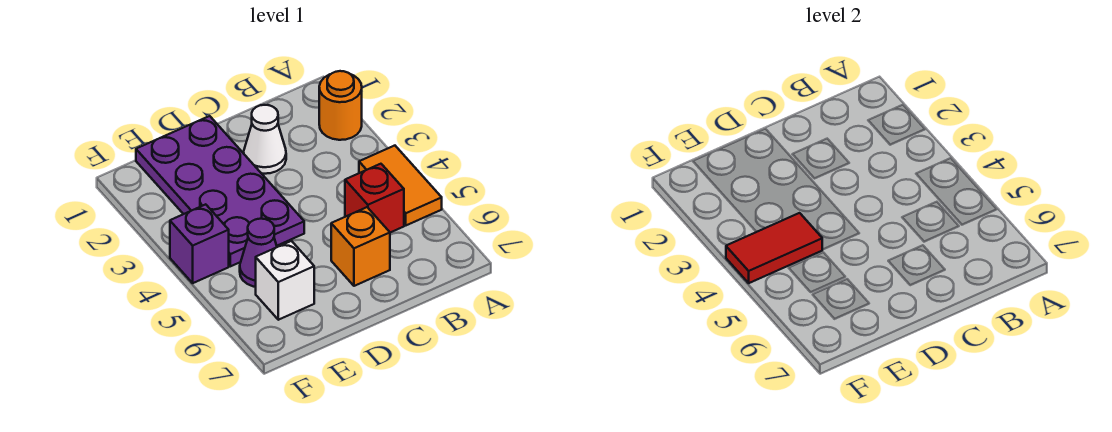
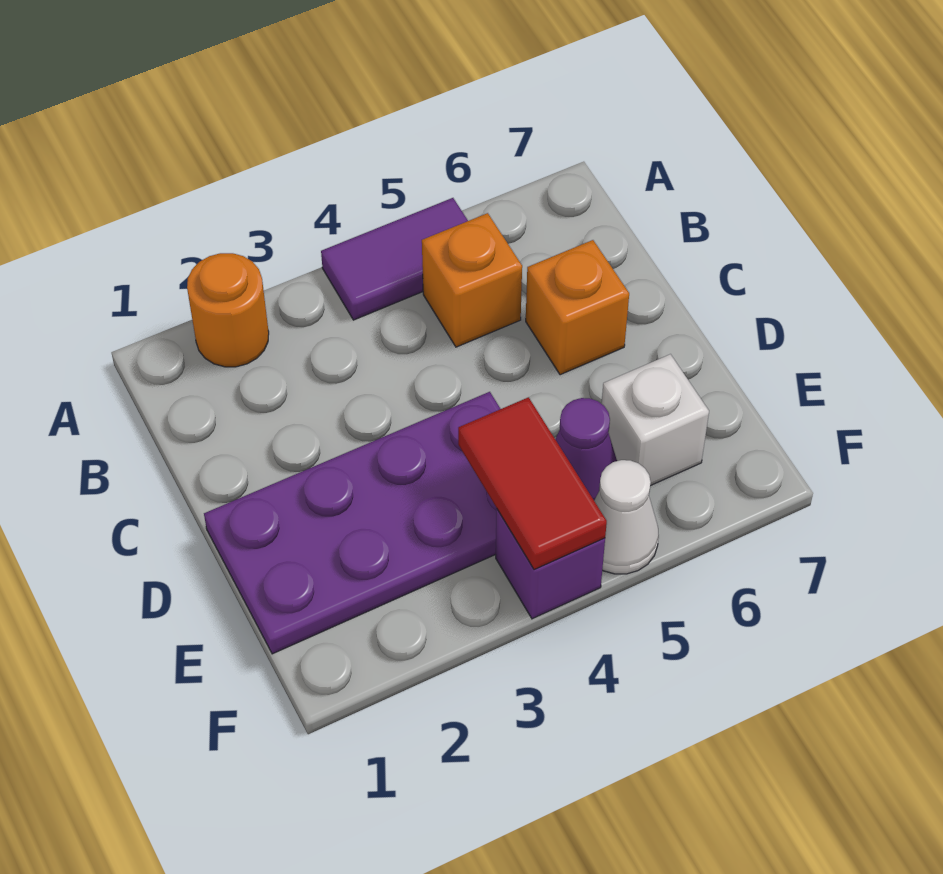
orange 1x2 tile [359,146,442,225] -> purple 1x2 tile [321,198,468,320]
red 1x1 brick [345,164,404,233] -> orange 1x1 brick [422,213,522,347]
white 1x1 cone [244,105,286,174] -> white 1x1 cone moved to [594,460,659,574]

